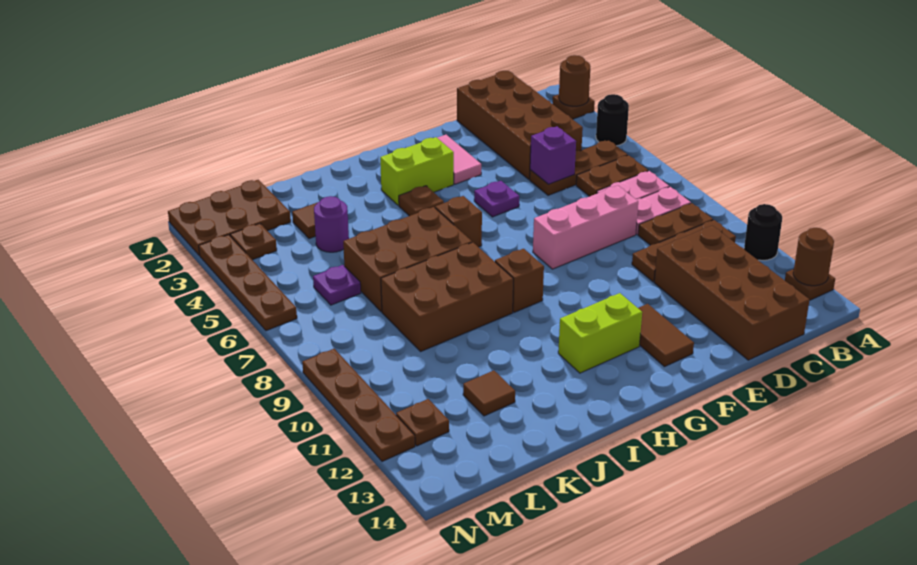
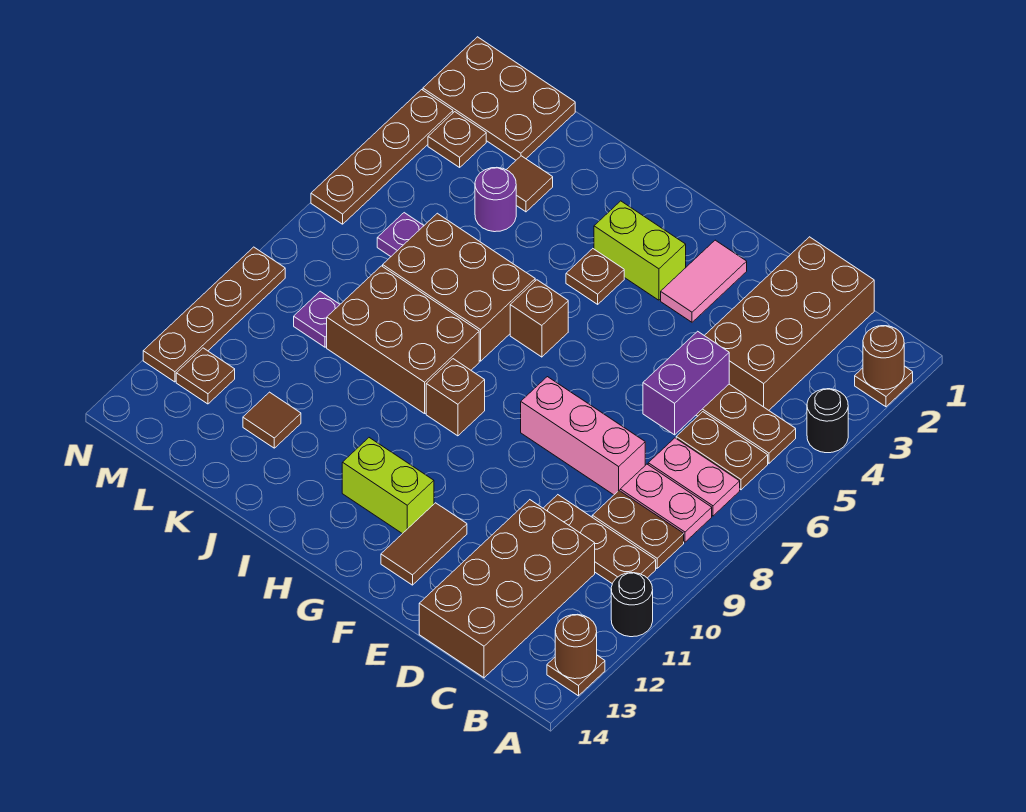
purple 1x1 brick [530,127,576,184] -> purple 1x2 brick [643,331,729,435]
purple 1x1 plate [474,181,519,217] -> purple 1x1 plate moved to [294,291,340,347]

